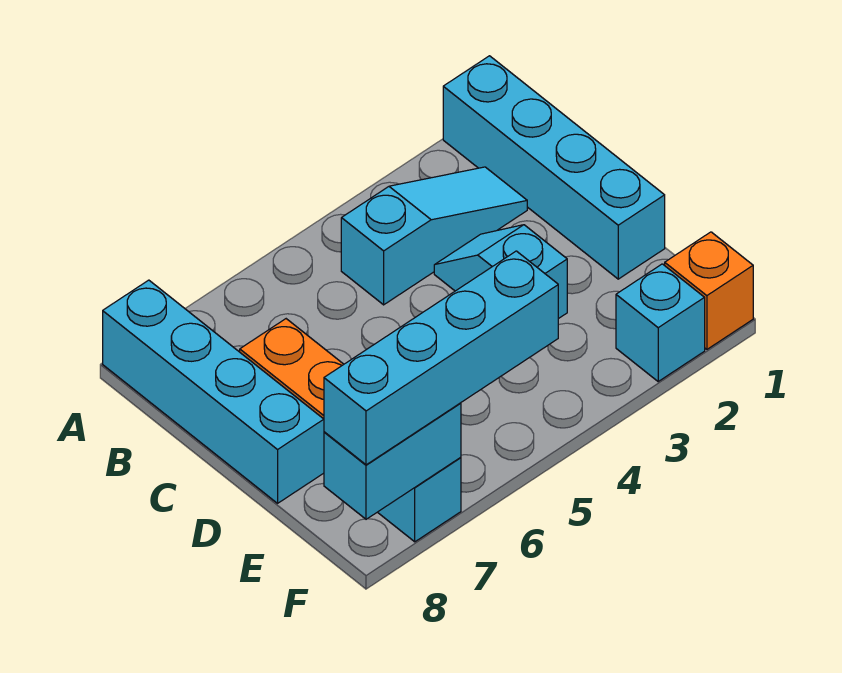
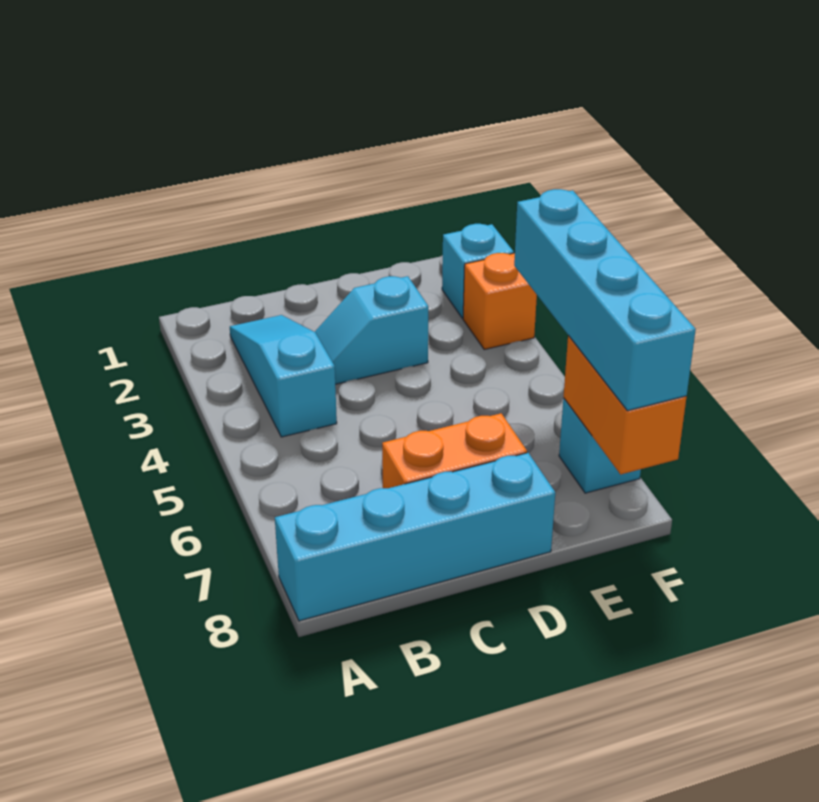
cyan 1x4 brick [443,56,665,279] -> none
orange 1x1 brick [665,232,753,349] -> orange 1x1 brick moved to [463,253,537,349]
cyan 1x2 brick [324,403,461,519] -> orange 1x2 brick [564,335,686,474]

